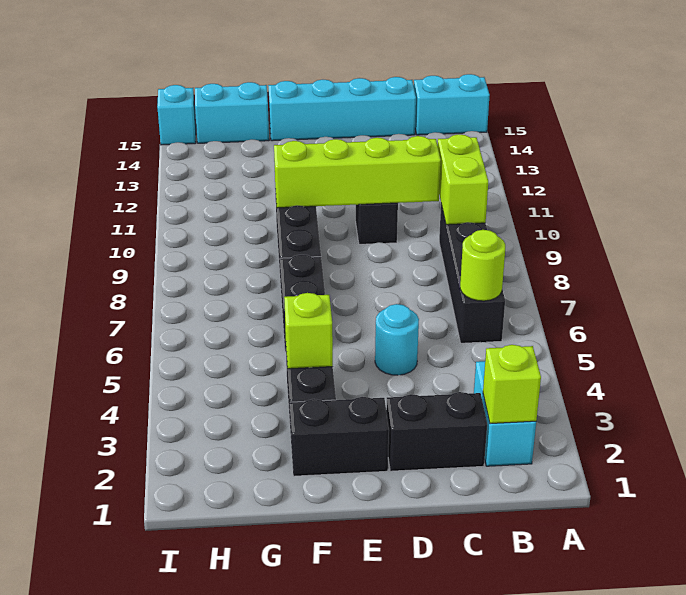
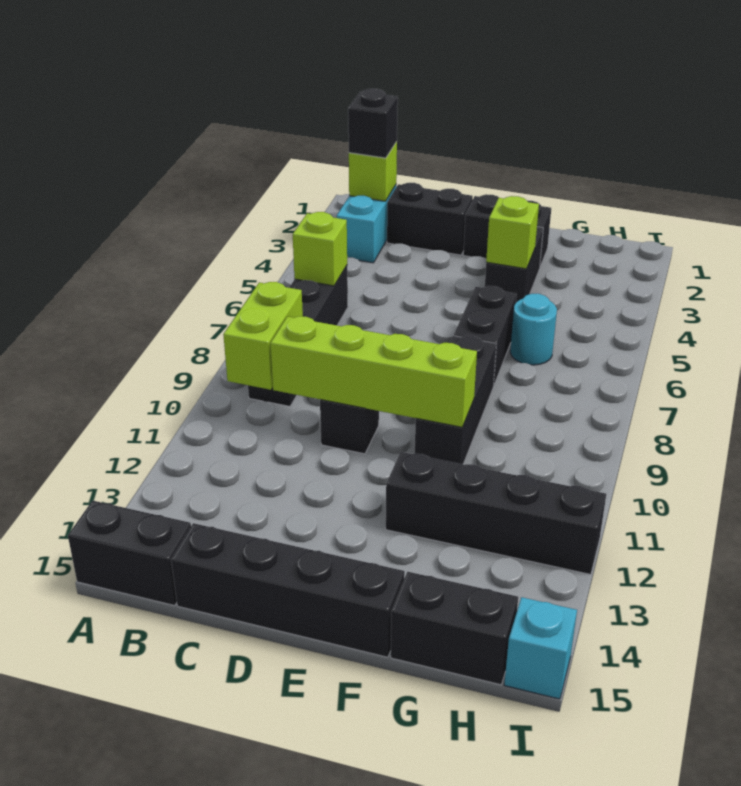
cyan 1x2 brick [414,74,490,135] -> black 1x2 brick [68,501,191,606]
none -> black 1x1 brick [348,89,398,158]
lime 1x1 round brick [460,230,505,301] -> lime 1x1 brick [293,212,347,286]
cyan 1x4 brick [268,77,416,141] -> black 1x4 brick [171,523,405,657]
cyan 1x1 round brick [375,304,419,375] -> cyan 1x1 round brick moved to [510,294,557,365]
none -> black 1x4 brick [386,452,606,575]
cyan 1x2 brick [195,82,269,143] -> black 1x2 brick [391,572,518,685]

